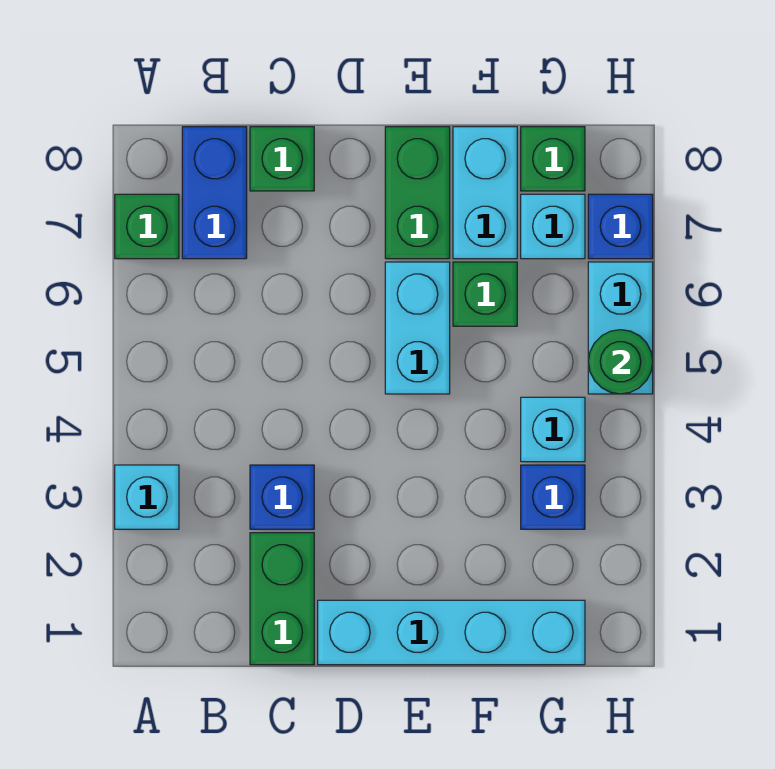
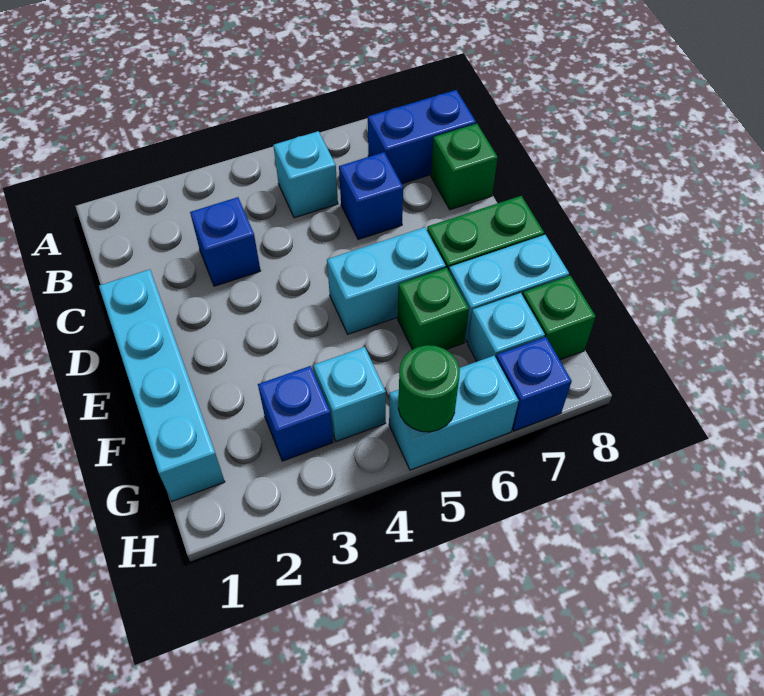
cyan 1x1 brick [115,465,179,529] -> cyan 1x1 brick moved to [273,131,338,218]
green 1x1 brick [115,194,179,259] -> none
green 1x2 brick [250,533,314,665] -> none
none -> blue 1x1 brick [339,152,403,240]

